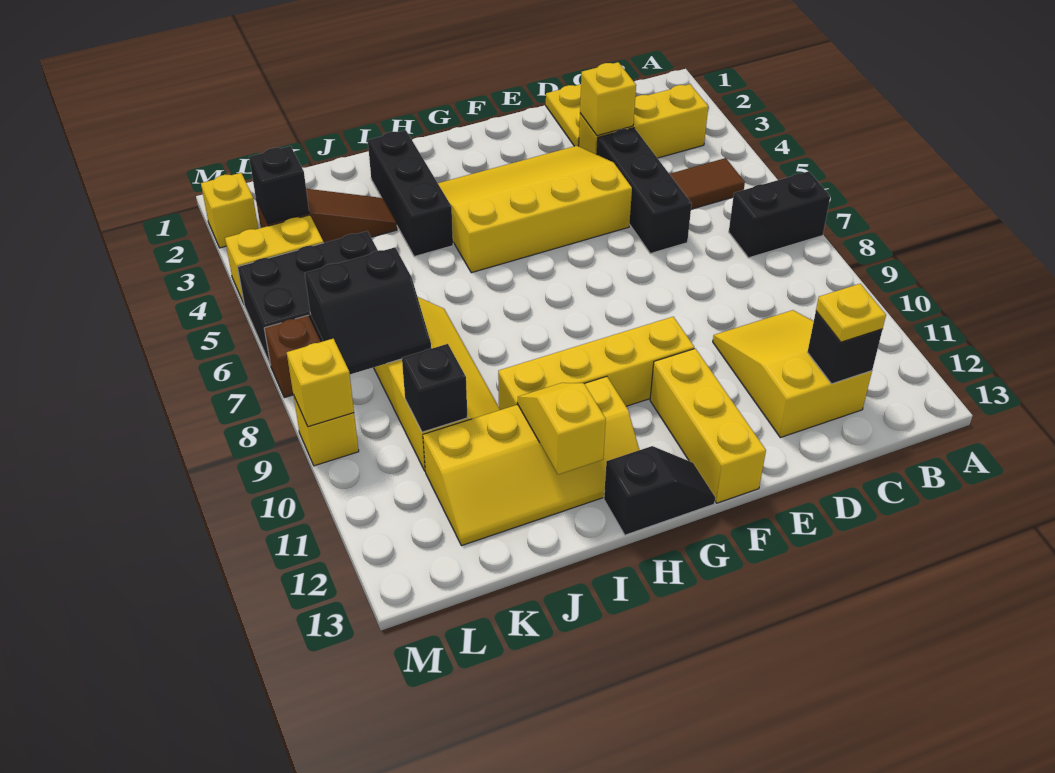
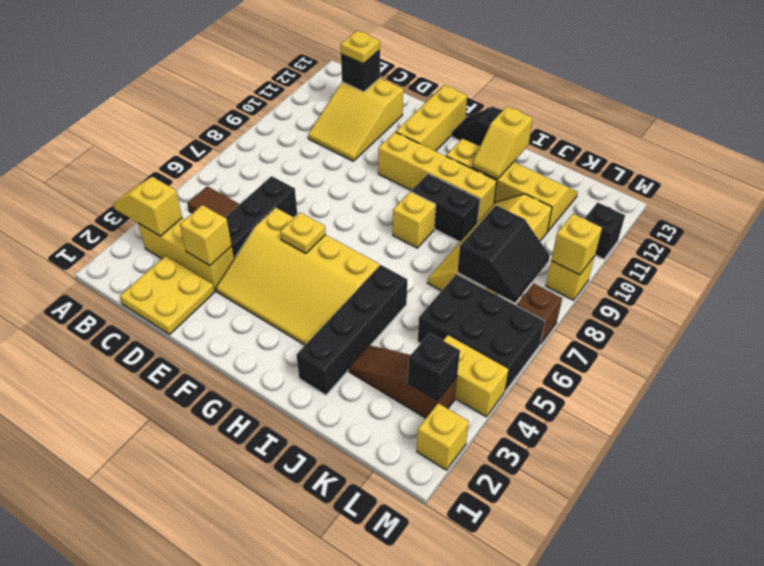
none -> yellow 1x2 slope [113,177,182,236]
black 1x2 brick [729,171,830,258] -> black 1x2 brick moved to [411,174,480,242]
none -> yellow 1x1 plate [280,212,326,254]
none -> yellow 1x1 brick [393,192,436,248]
black 1x3 brick [368,130,453,257] -> black 1x4 brick [297,265,407,395]
black 2x2 slope [305,247,431,374] -> black 2x2 slope turned to [457,205,550,303]
black 1x1 brick [402,344,467,432] -> black 1x1 brick moved to [585,202,625,259]

